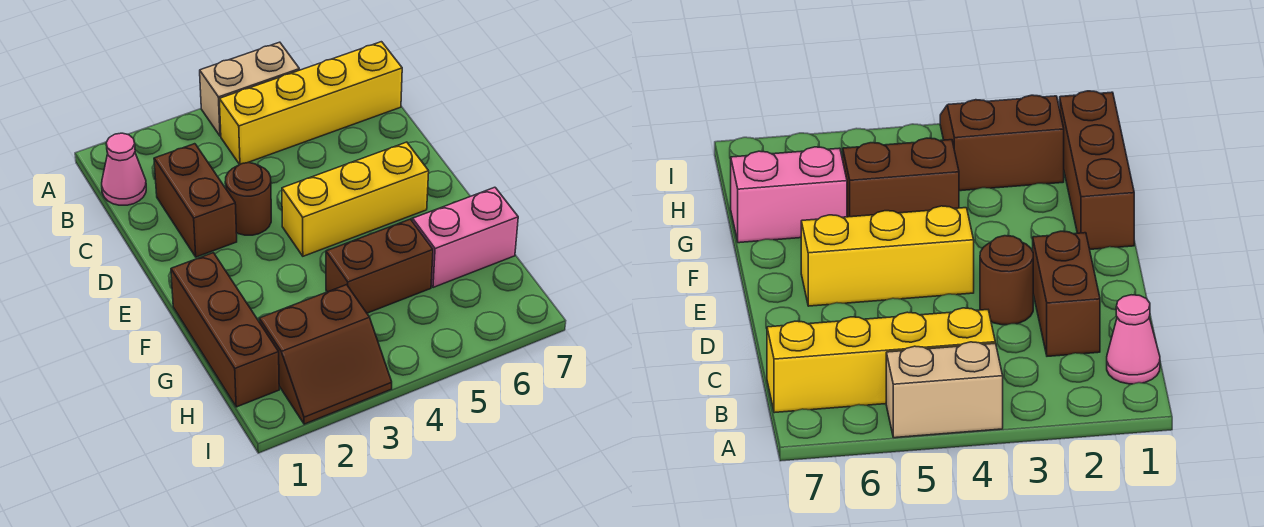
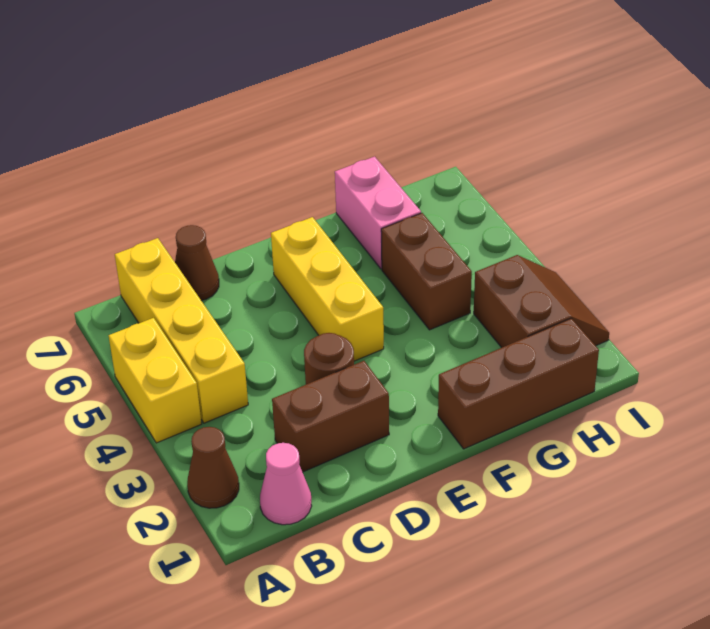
none -> brown 1x1 cone [187,427,239,508]
tan 1x2 brick [200,42,300,136] -> yellow 1x2 brick [109,318,202,443]
none -> brown 1x1 cone [175,225,219,300]

